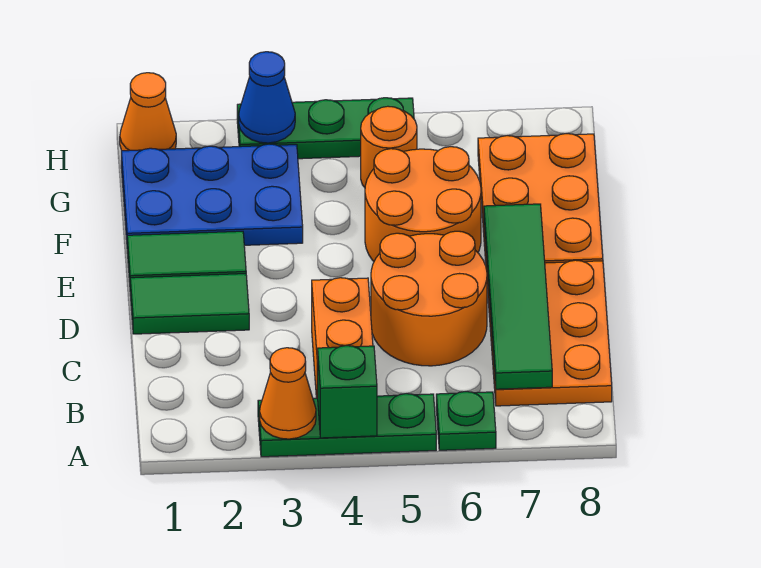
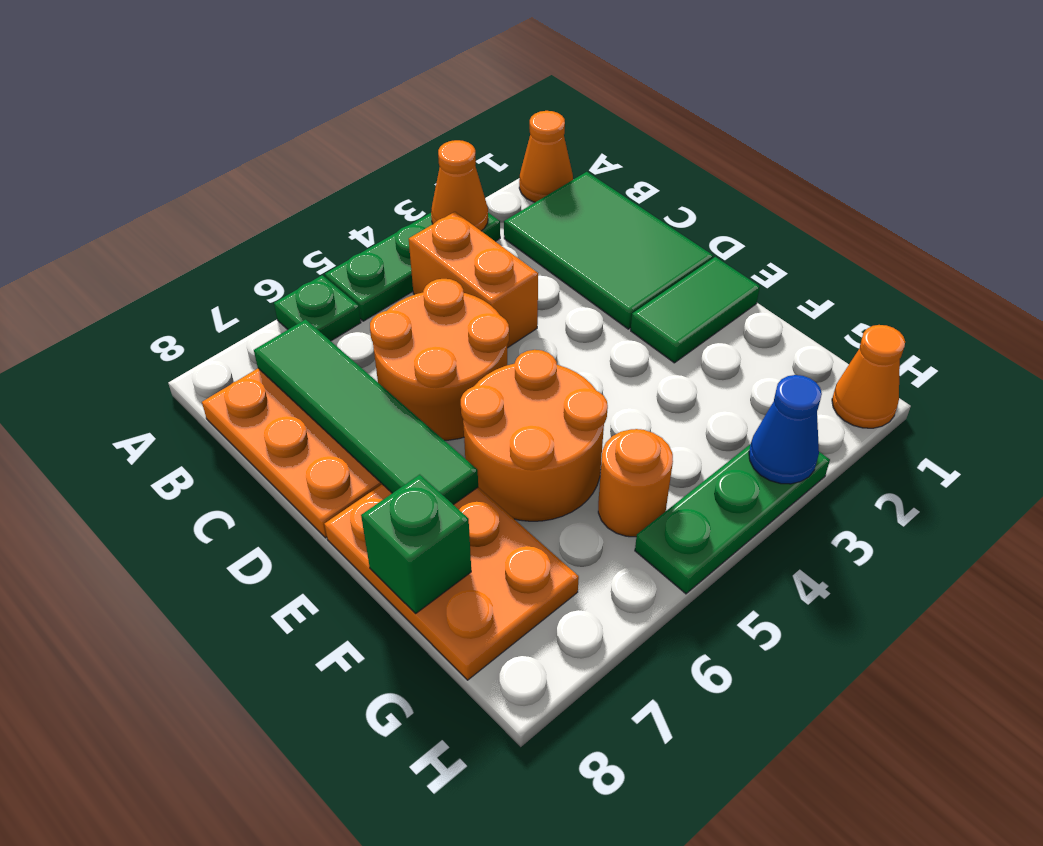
none -> orange 1x1 cone [519,111,573,202]
green 1x1 brick [317,346,377,438] -> green 1x1 brick moved to [361,475,471,613]
green 1x2 tile [130,274,249,334] -> green 2x3 tile [504,172,713,329]
blue 2x3 plate [121,144,303,245] -> none

